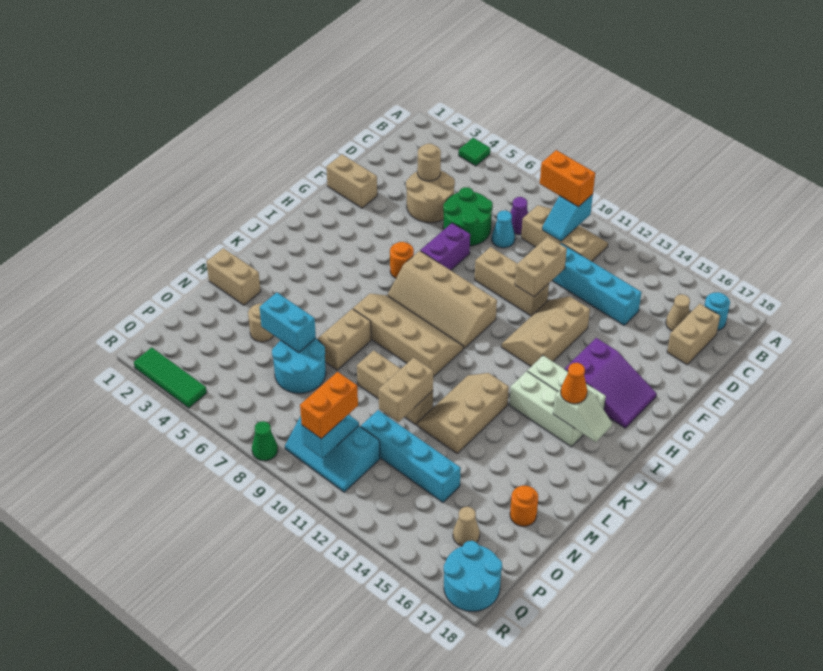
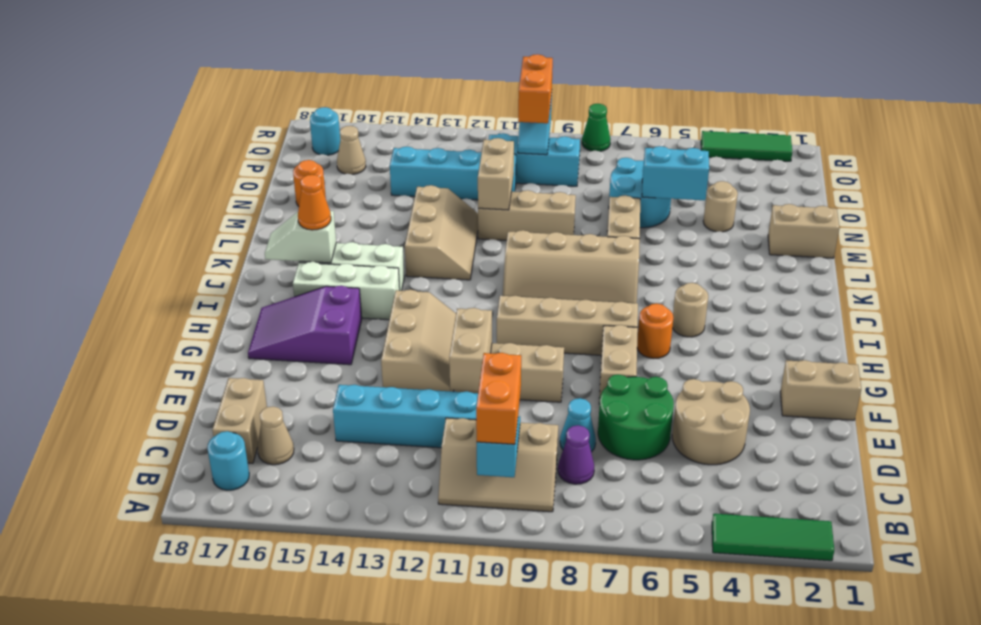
green 1x1 tile [459,138,490,166] -> green 1x3 tile [712,514,834,561]
orange 1x2 brick [540,150,595,207] -> orange 1x2 brick turned to [476,353,521,444]
tan 1x1 round brick [417,144,441,181] -> tan 1x1 round brick moved to [672,283,708,337]
purple 1x2 brick [420,223,470,270] -> tan 1x2 brick [599,325,638,404]
cyan 2x2 round brick [444,541,502,611] -> cyan 1x1 round brick [310,107,340,155]

